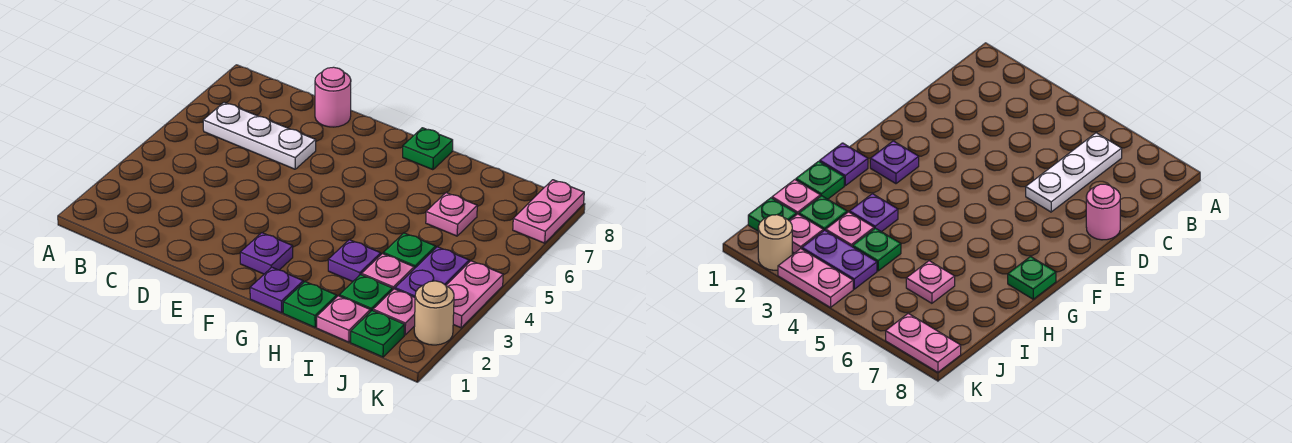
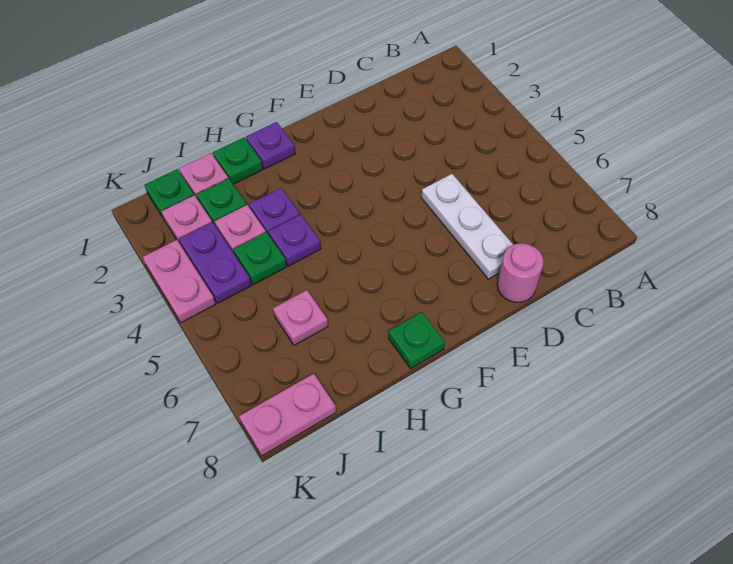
white 1x3 plate [203,102,316,169] -> white 1x3 plate turned to [421,174,513,279]
purple 1x1 plate [240,233,293,274] -> purple 1x1 plate moved to [268,215,321,266]
tan 1x1 round brick [414,281,454,345] -> none
pink 1x2 plate [513,180,584,243] -> pink 1x2 plate turned to [239,374,336,456]

